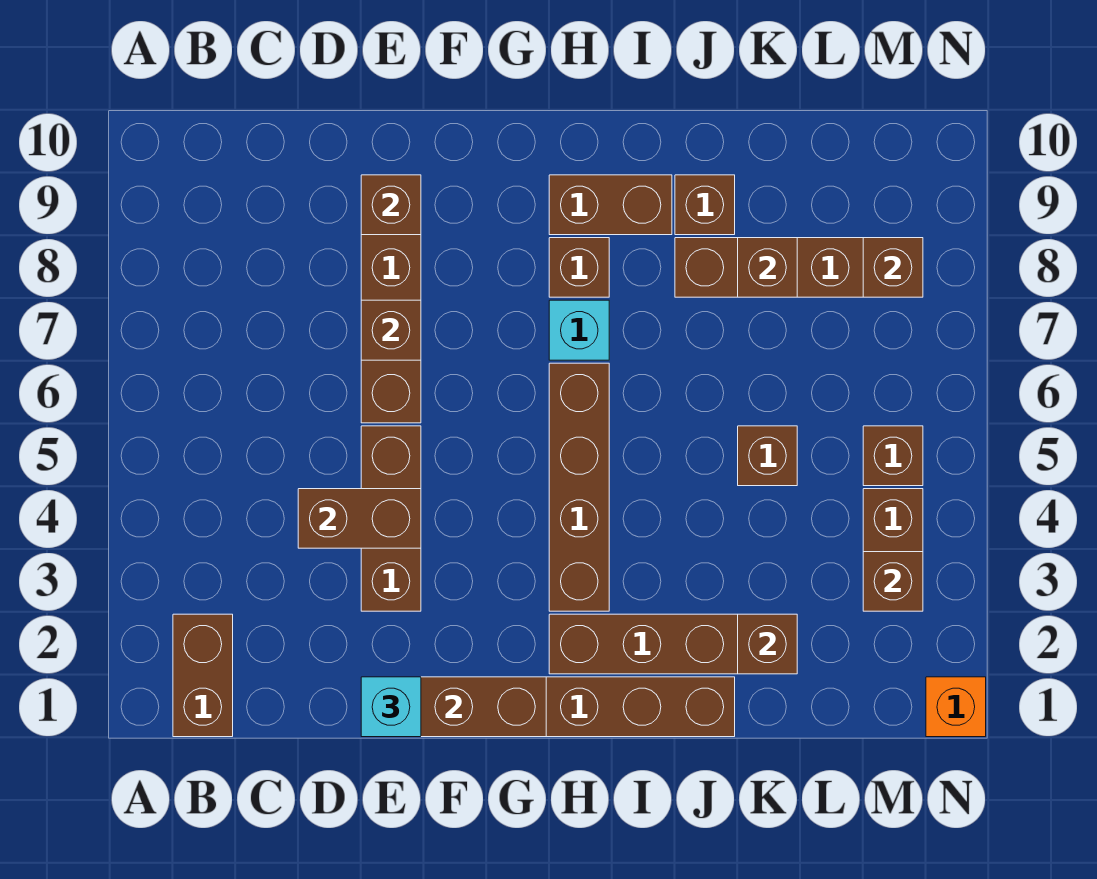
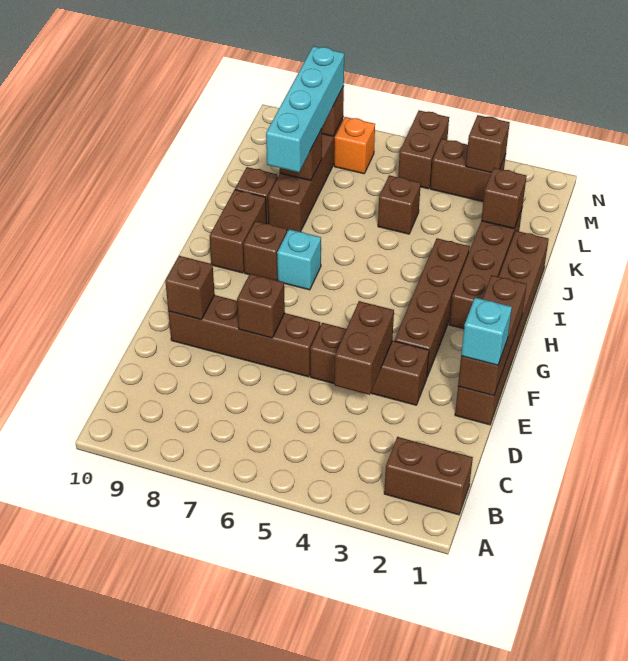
brown 1x4 brick [549,363,609,611] -> brown 1x4 brick turned to [395,238,470,377]
none -> cyan 1x4 brick [266,46,344,172]
brown 1x1 brick [863,426,923,486] -> brown 1x2 brick [398,110,449,189]
orange 1x1 brick [926,677,986,737] -> orange 1x1 brick moved to [334,117,375,174]

